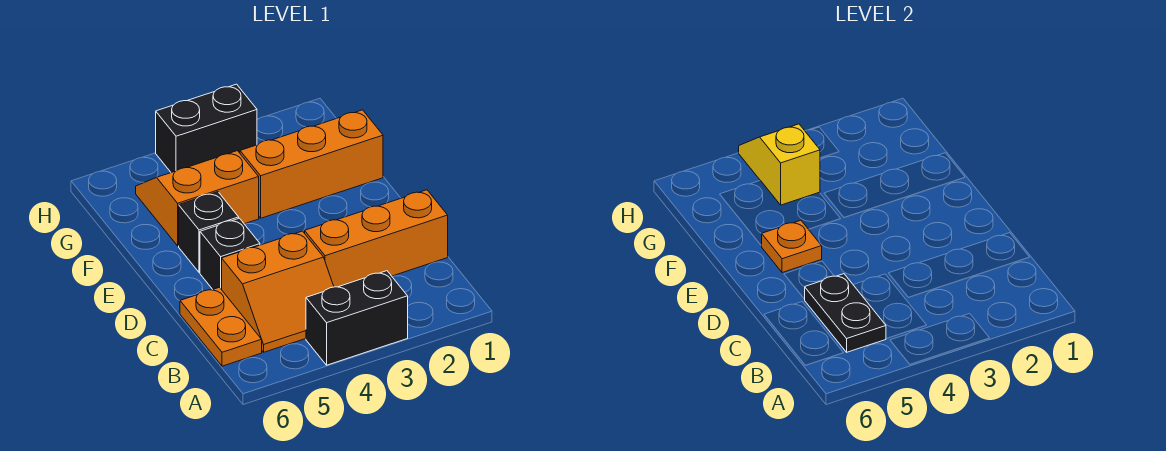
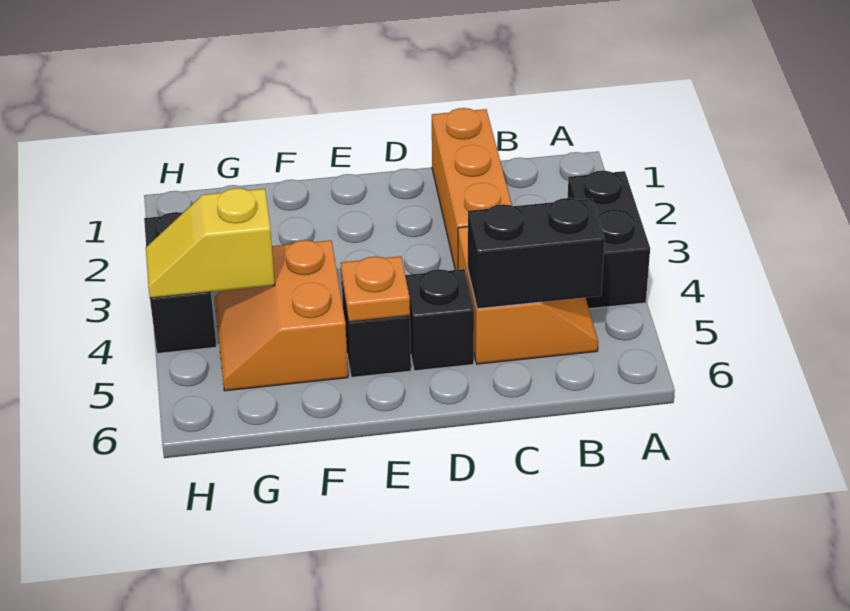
black 1x2 plate [805,274,886,352] -> black 1x2 brick [468,198,605,309]
orange 1x2 plate [180,287,262,366] -> none
orange 1x3 brick [240,110,383,218] -> none

